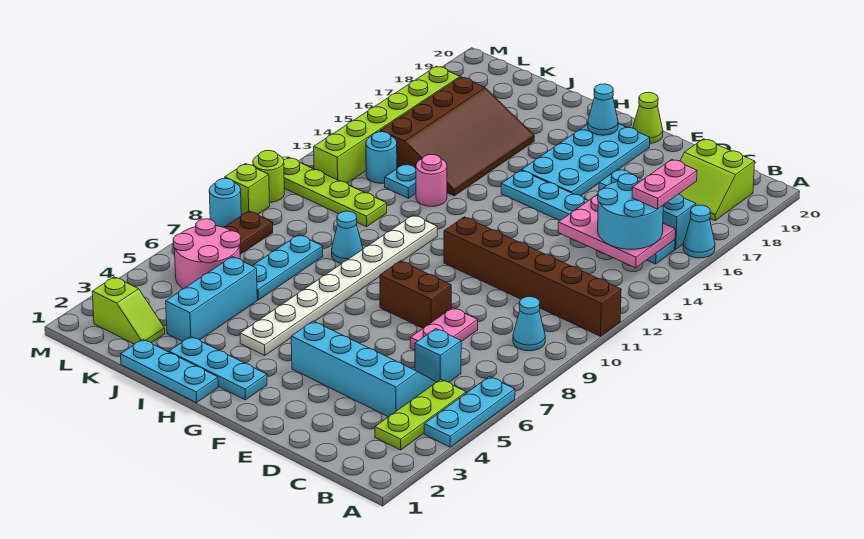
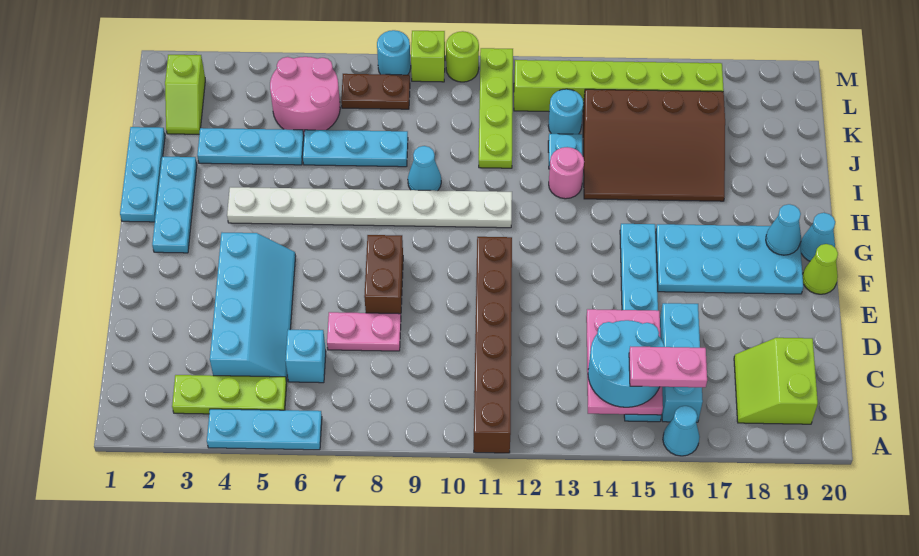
cyan 1x1 cone [513,297,545,351] -> cyan 1x1 cone moved to [800,213,835,261]
cyan 1x3 brick [166,257,257,341] -> cyan 1x3 plate [197,128,304,165]

